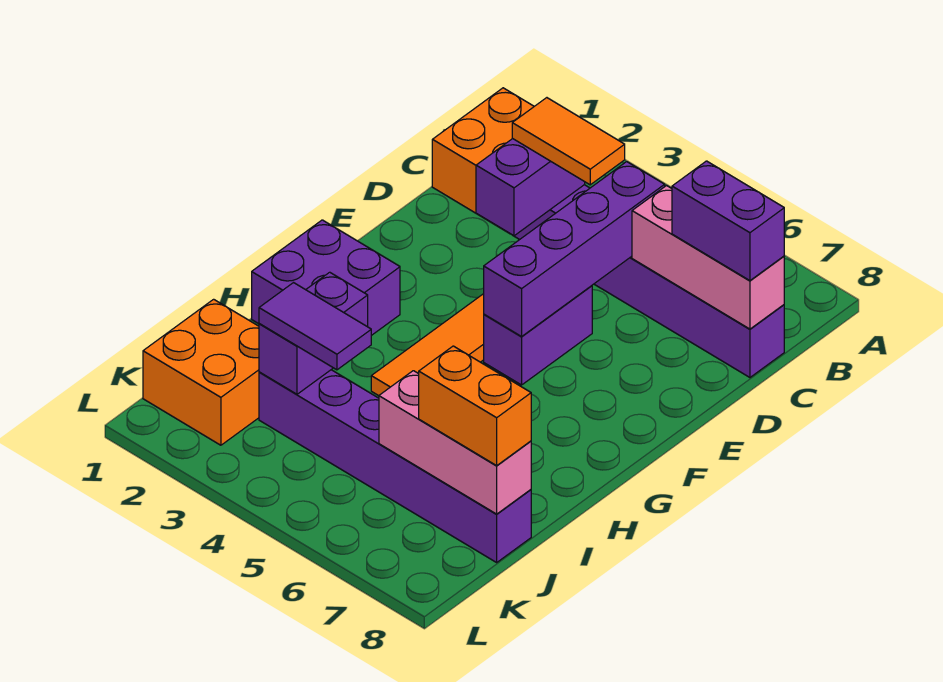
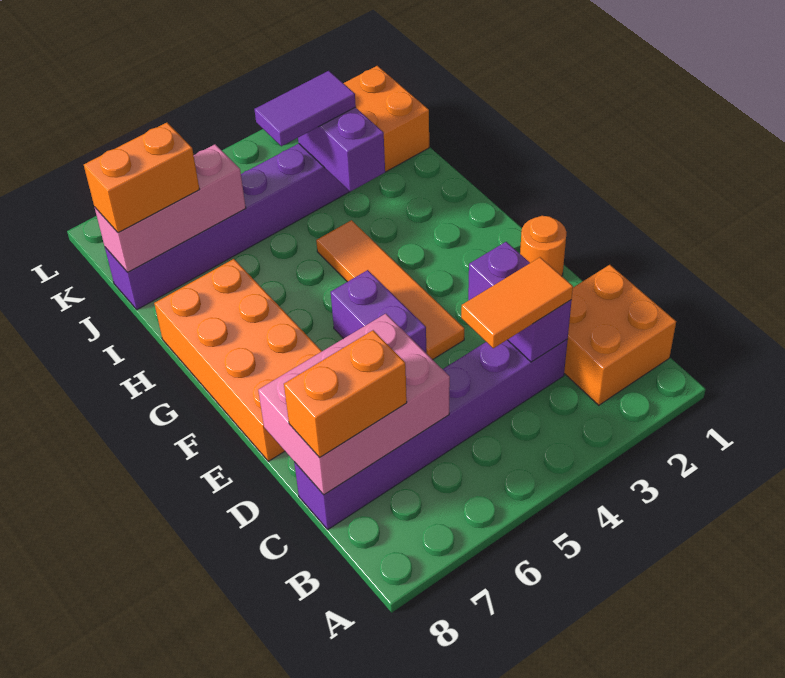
purple 1x4 brick [484,162,665,336] -> none
pink 1x3 brick [632,186,784,329] -> pink 2x3 brick [258,314,450,495]
purple 1x2 brick [672,161,784,281] -> orange 1x2 brick [284,330,407,458]
none -> orange 1x1 round brick [520,216,567,276]
none -> orange 2x4 brick [154,259,322,461]
purple 2x2 brick [252,220,400,336] -> none

